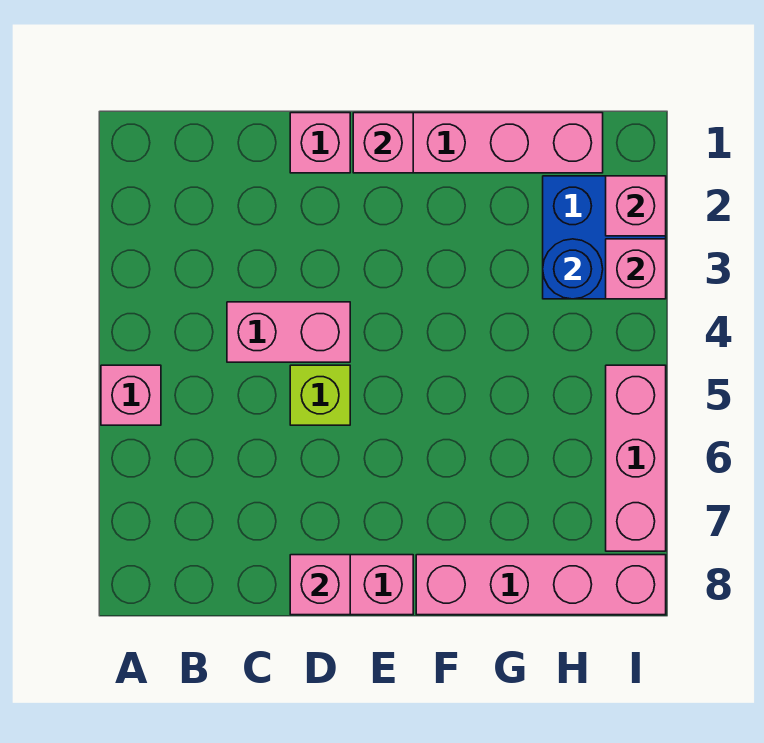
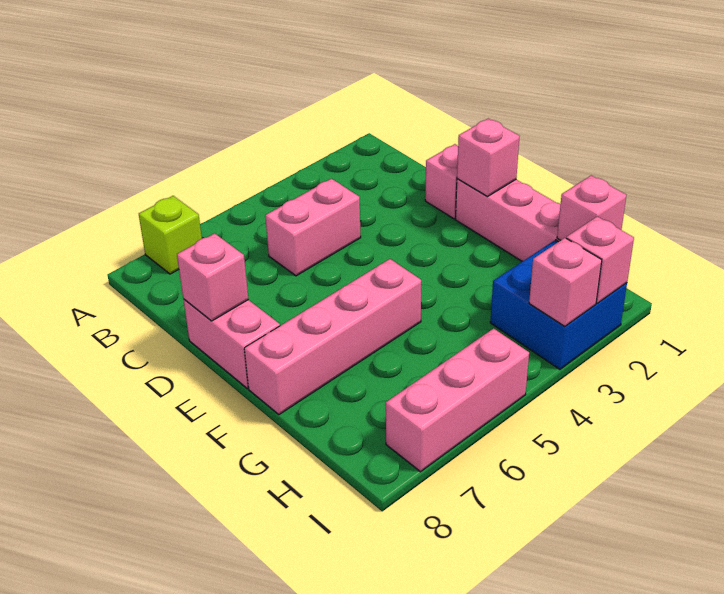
pink 1x1 brick [101,365,161,425] -> pink 1x1 brick moved to [557,175,626,240]
pink 1x2 brick [227,302,350,362] -> pink 1x2 brick turned to [265,179,361,276]
lime 1x1 brick [290,365,350,425] -> lime 1x1 brick moved to [139,196,202,274]
pink 1x4 brick [416,555,666,615] -> pink 1x4 brick turned to [244,259,421,415]
blue 1x1 round brick [543,239,603,299] -> none

